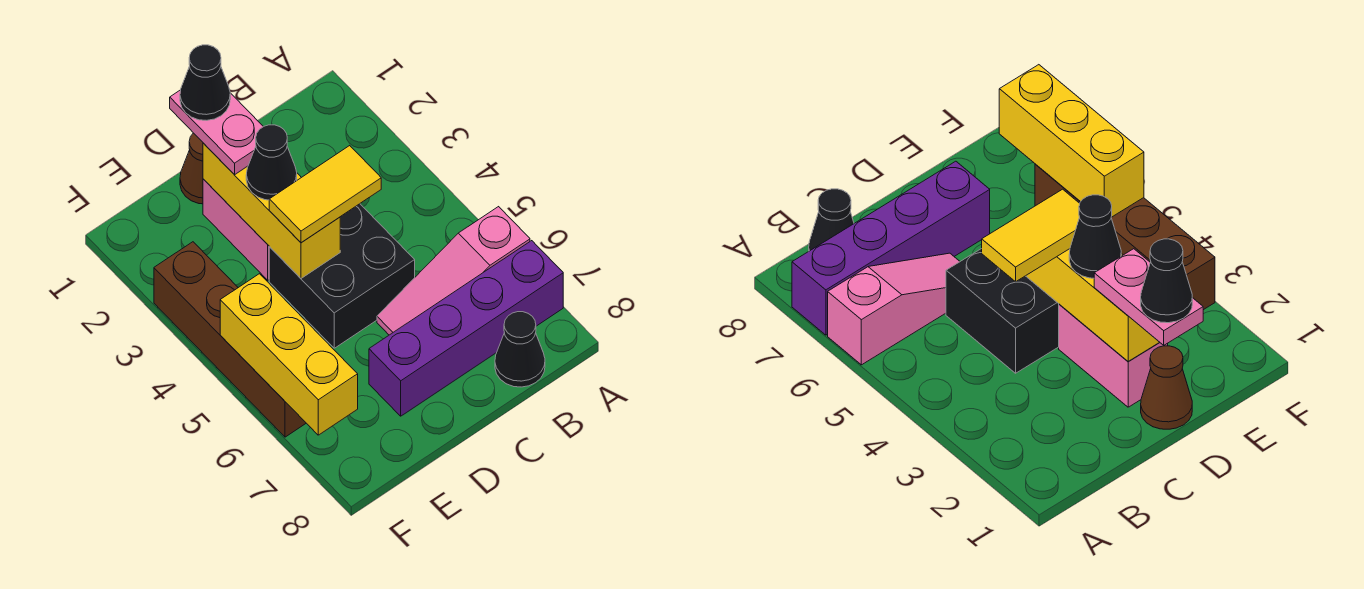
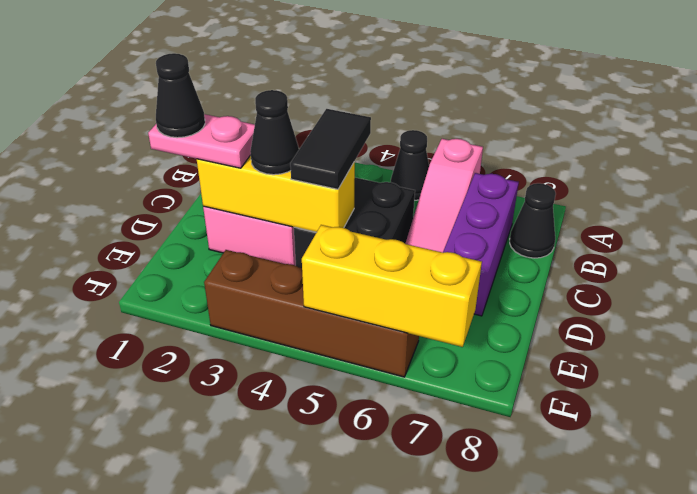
none -> black 1x1 cone [391,130,429,200]
purple 1x4 brick [369,241,563,416] -> purple 1x3 brick [443,173,519,316]
yellow 1x2 tile [269,146,381,243] -> black 1x2 tile [290,109,371,189]
brown 1x1 cone [180,133,203,204] -> none

